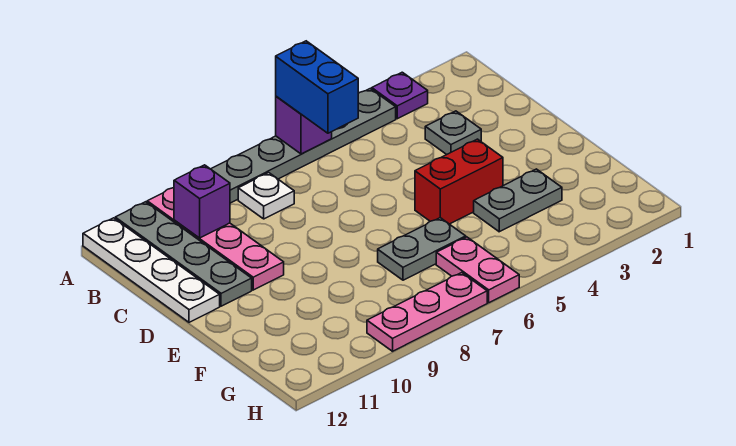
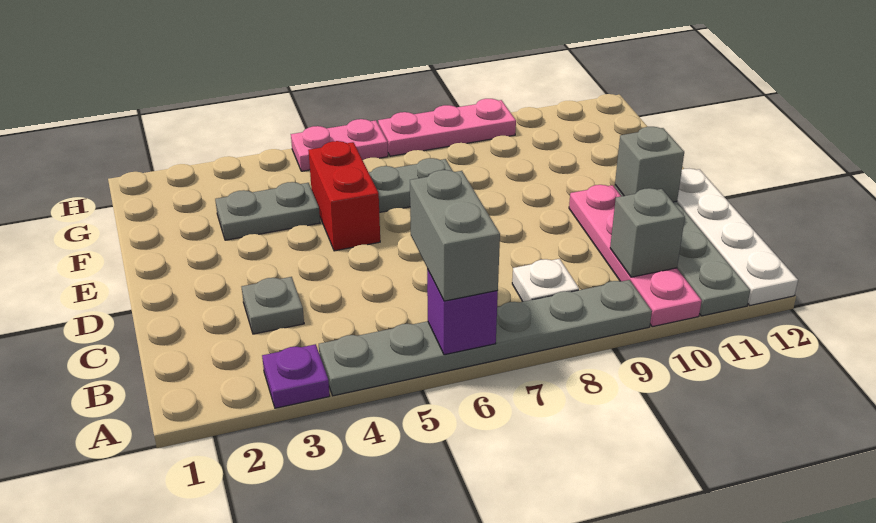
blue 1x2 brick [276,41,358,133] -> grey 1x2 brick [410,170,500,301]
purple 1x1 brick [174,165,230,238] -> grey 1x1 brick [610,188,685,277]
none -> grey 1x1 brick [615,127,684,202]
red 1x2 brick [415,139,503,224] -> red 1x2 brick turned to [308,141,380,251]
pink 1x2 plate [436,237,519,303] -> pink 1x2 plate turned to [291,119,388,171]

